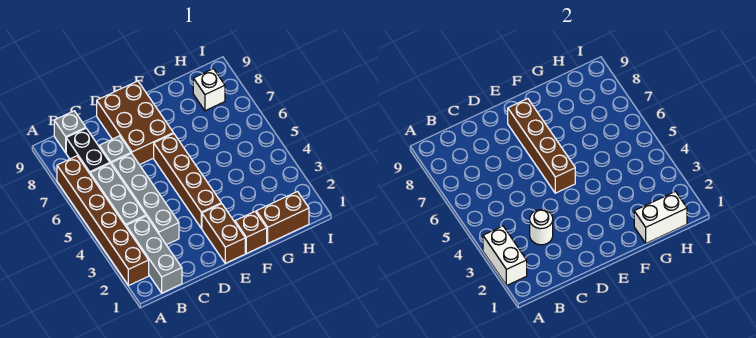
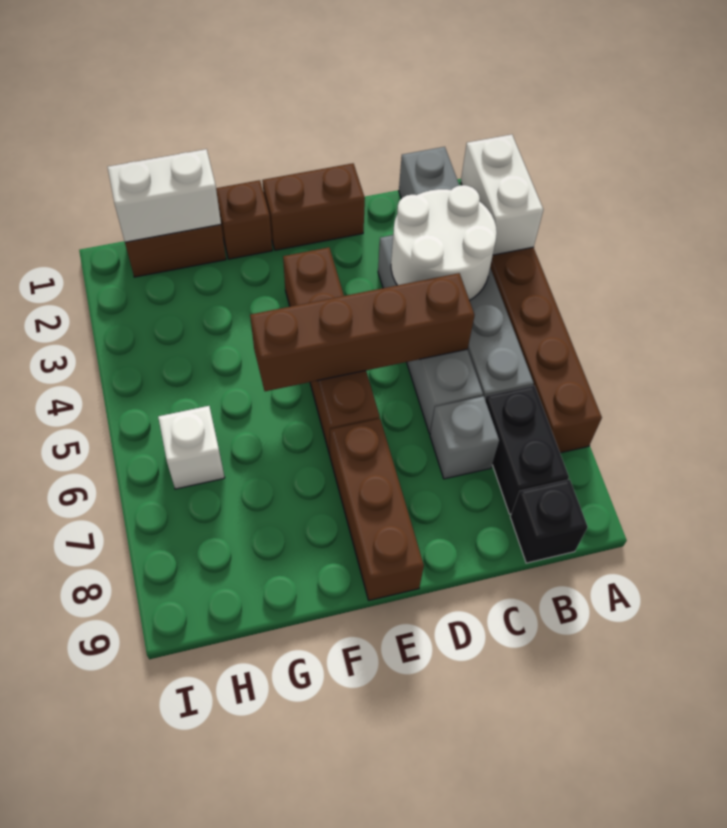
grey 1x1 brick [54,111,86,153] -> black 1x1 brick [510,479,588,563]
white 1x1 round brick [530,210,553,245] -> white 2x2 round brick [391,185,497,300]
brown 2x3 brick [97,81,173,165] -> brown 1x3 brick [330,419,424,600]
brown 1x2 brick [202,204,245,263] -> brown 1x2 brick turned to [262,163,365,250]
brown 1x4 brick [508,99,575,193] -> brown 1x4 brick turned to [250,273,475,391]
white 1x1 brick [193,69,225,111] -> white 1x1 brick moved to [158,406,225,489]

